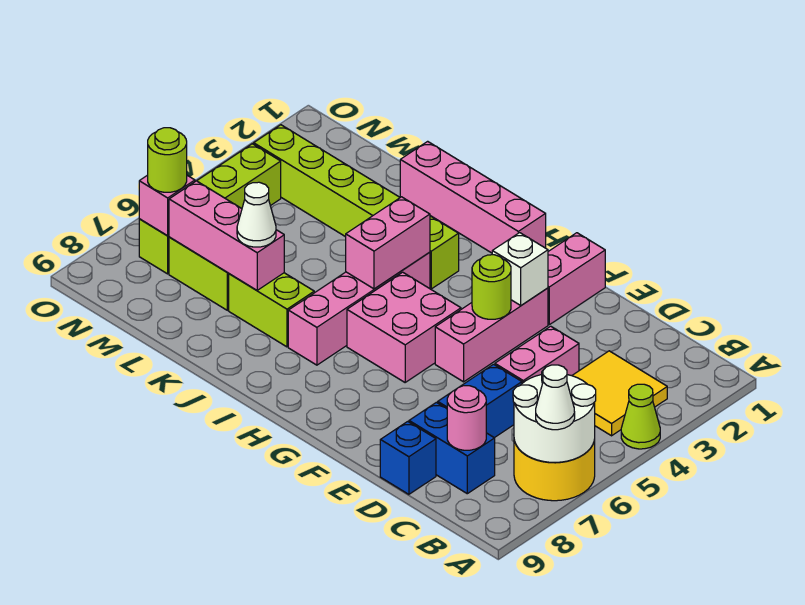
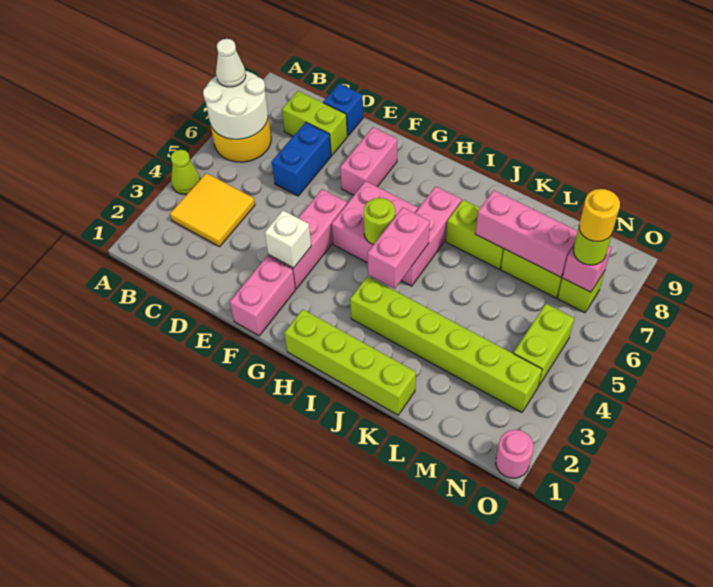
blue 1x2 brick [409,402,495,494] -> lime 1x2 brick [282,91,347,156]
pink 1x1 round brick [447,386,486,450] -> pink 1x1 round brick moved to [496,430,534,478]
pink 1x2 brick [495,326,579,383] -> pink 1x2 brick moved to [340,127,397,195]
lime 1x1 round brick [472,255,511,319] -> lime 1x1 round brick moved to [364,198,395,245]
pink 1x4 brick [400,141,546,253] -> lime 1x4 brick [284,309,416,415]
pink 1x4 brick [288,252,430,365] -> pink 1x3 brick [401,186,462,286]
white 1x1 cone [237,182,276,247] -> none
none -> yellow 1x1 round brick [579,189,620,242]

